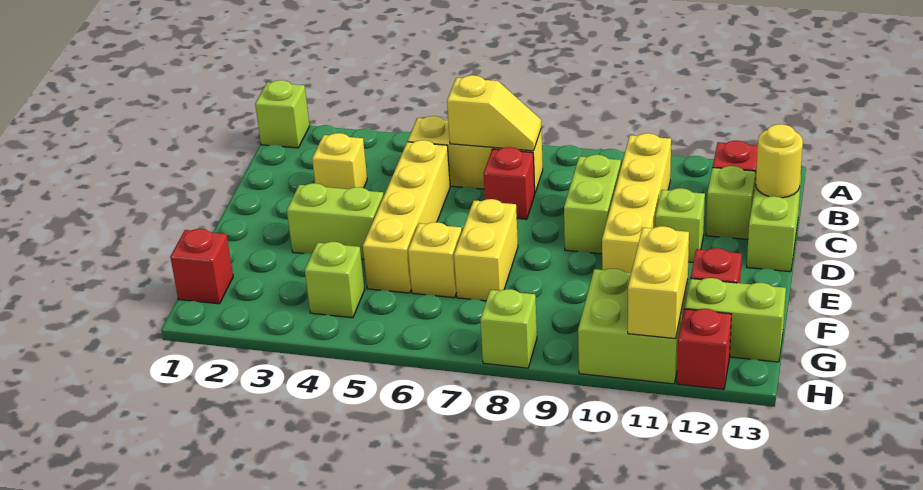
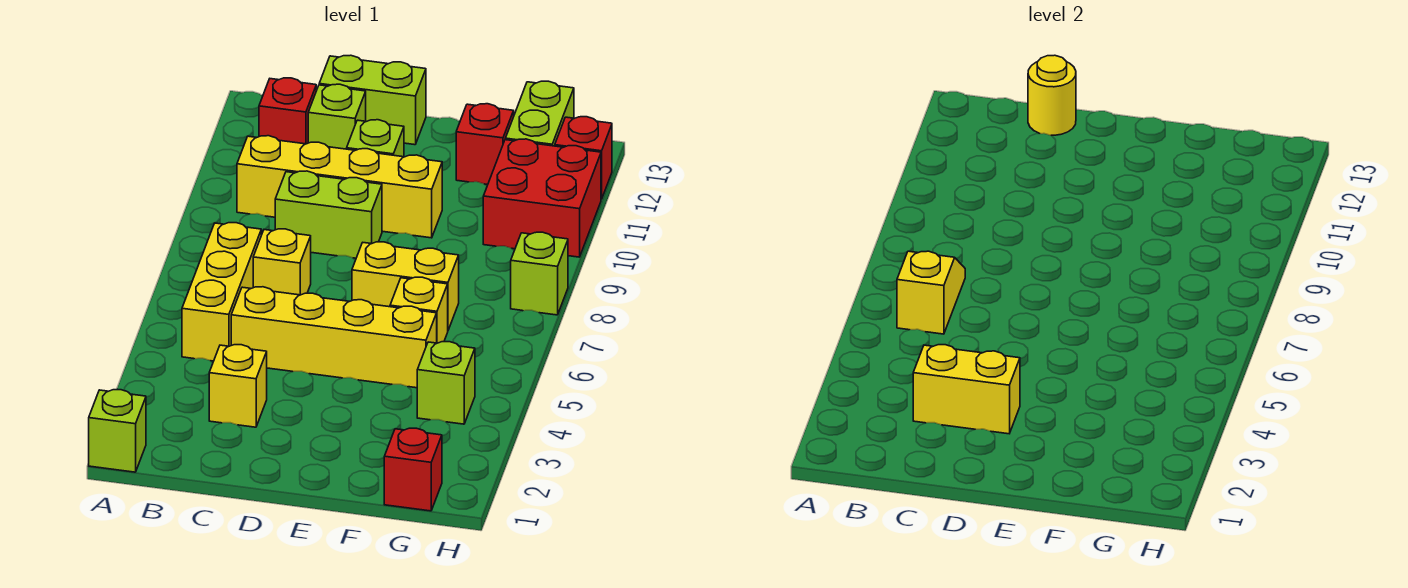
red 1x1 brick [484,147,535,219] -> yellow 1x1 brick [253,229,311,295]
lime 1x2 brick [287,183,384,259] -> none
lime 2x2 brick [578,269,688,384] -> red 2x2 brick [483,139,601,257]
yellow 1x2 brick [628,226,689,339] -> yellow 1x2 brick moved to [913,345,1020,434]

